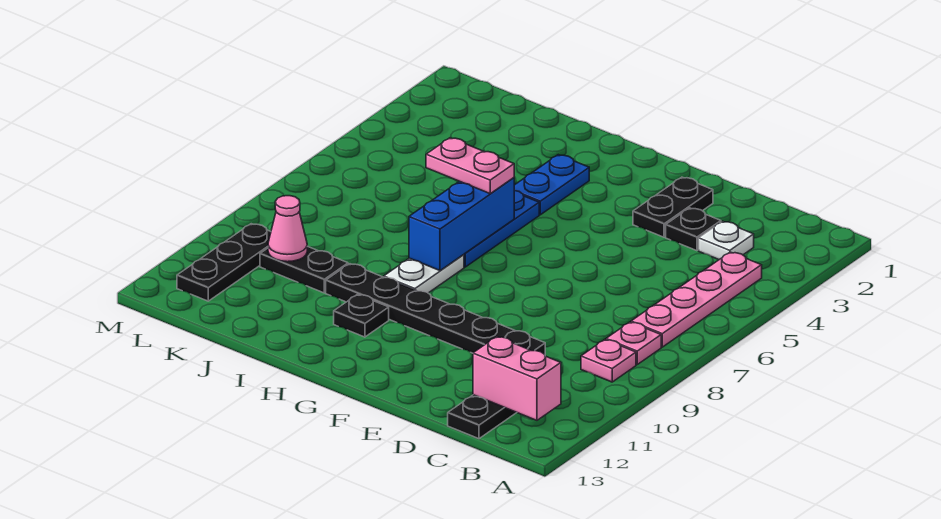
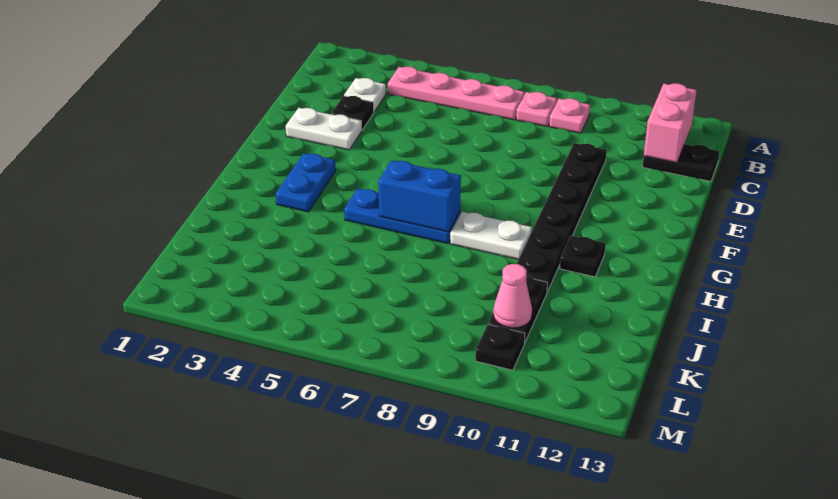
black 1x2 plate [633,177,713,237] -> white 1x2 plate [286,108,362,150]
blue 1x2 plate [514,155,589,215] -> blue 1x2 plate turned to [276,153,336,212]
blue 1x3 brick [409,178,514,271] -> blue 1x2 brick [378,160,461,232]
pink 1x2 plate [426,138,514,194] -> none
black 1x3 plate [177,224,271,301] -> black 1x1 plate [475,324,525,370]

